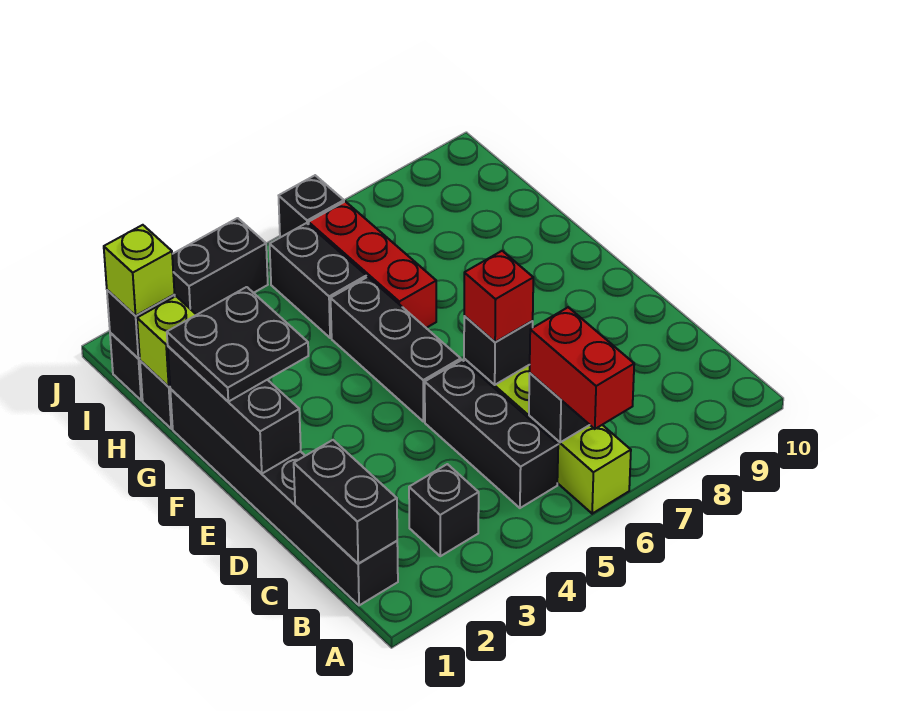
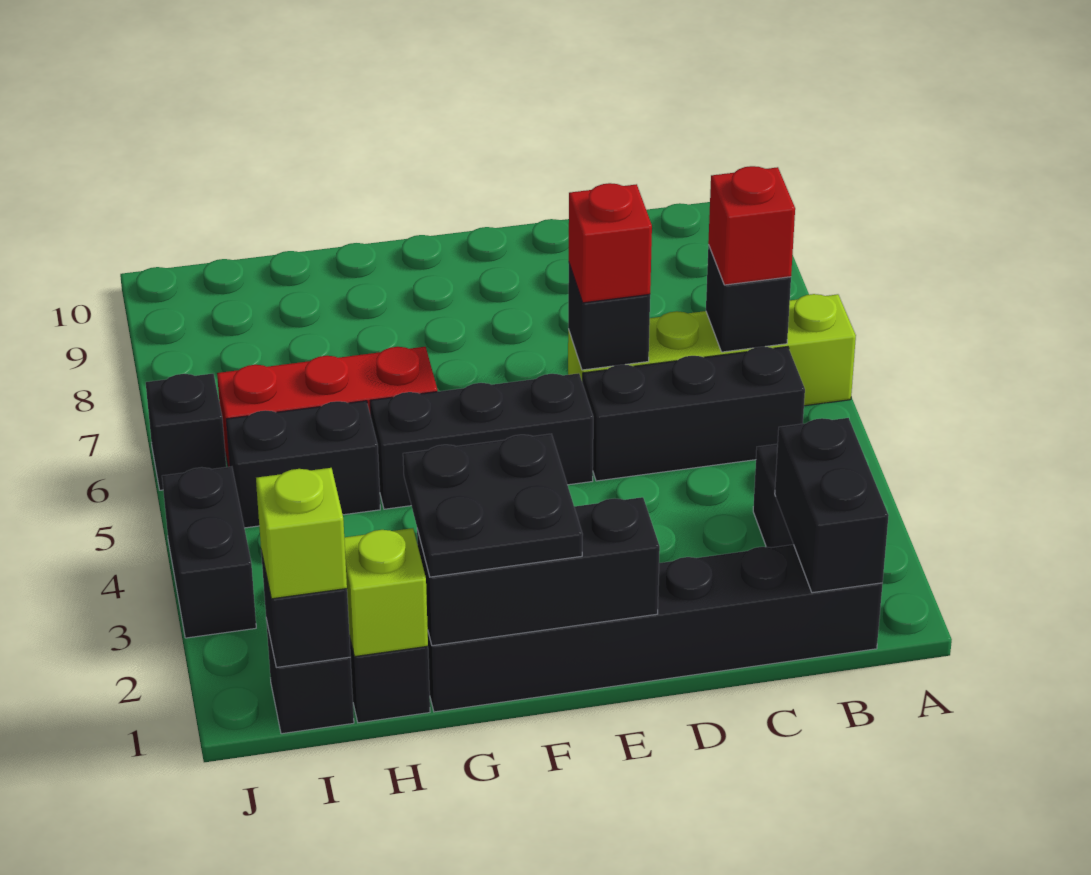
red 1x2 brick [530,307,634,429] -> red 1x1 brick [708,166,795,285]
black 1x2 brick [294,440,397,564] -> black 1x2 brick turned to [775,418,889,593]

